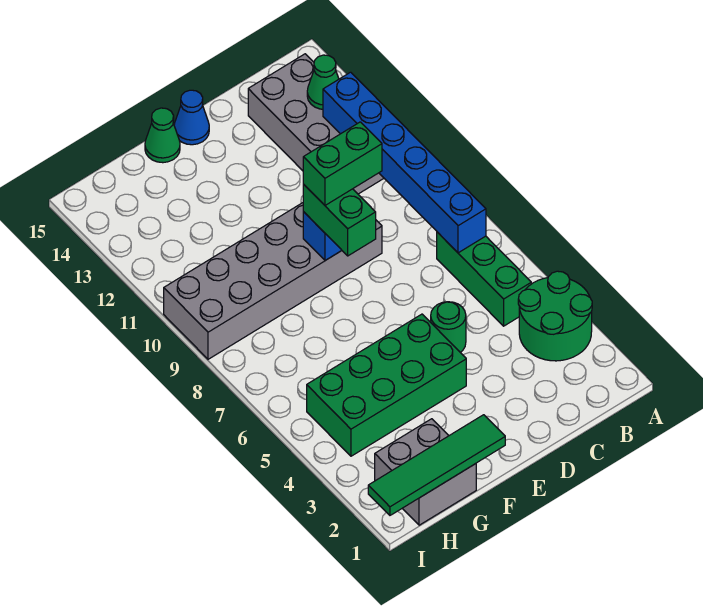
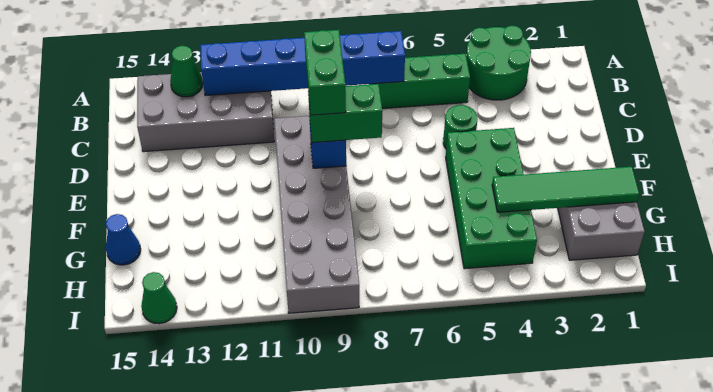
blue 1x1 cone [174,90,209,145] -> blue 1x1 cone moved to [106,214,141,265]
green 1x4 tile [368,415,505,515] -> green 1x4 tile turned to [492,167,639,212]
green 1x1 cone [145,108,180,163] -> green 1x1 cone moved to [141,272,177,324]

